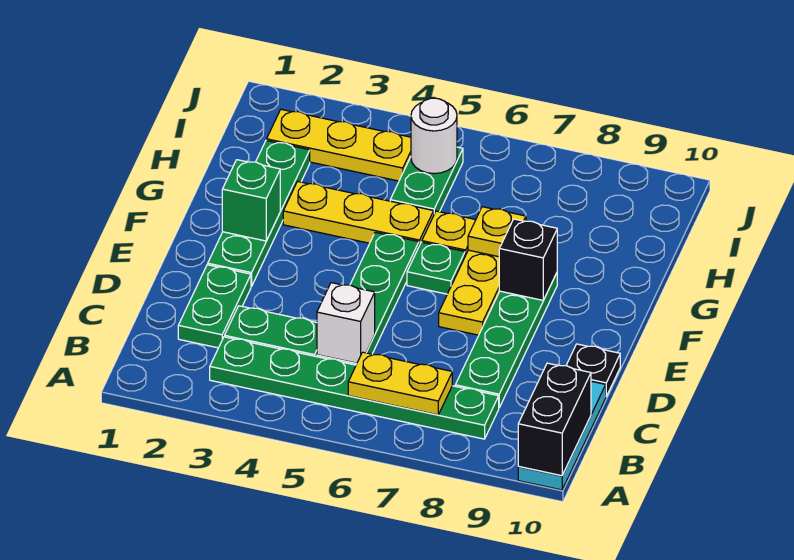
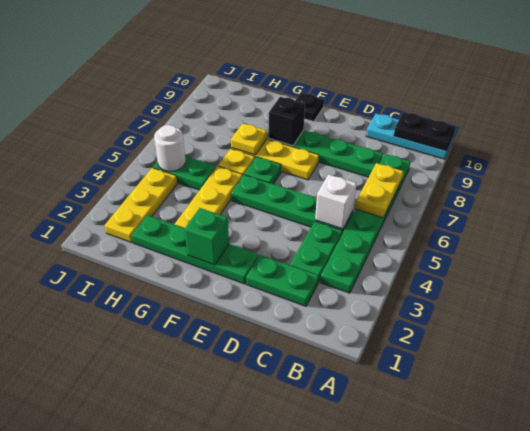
black 1x2 brick [518,363,591,476] -> black 1x2 plate [394,112,456,151]
black 1x1 plate [566,344,620,396] -> black 1x1 plate moved to [295,93,324,121]

